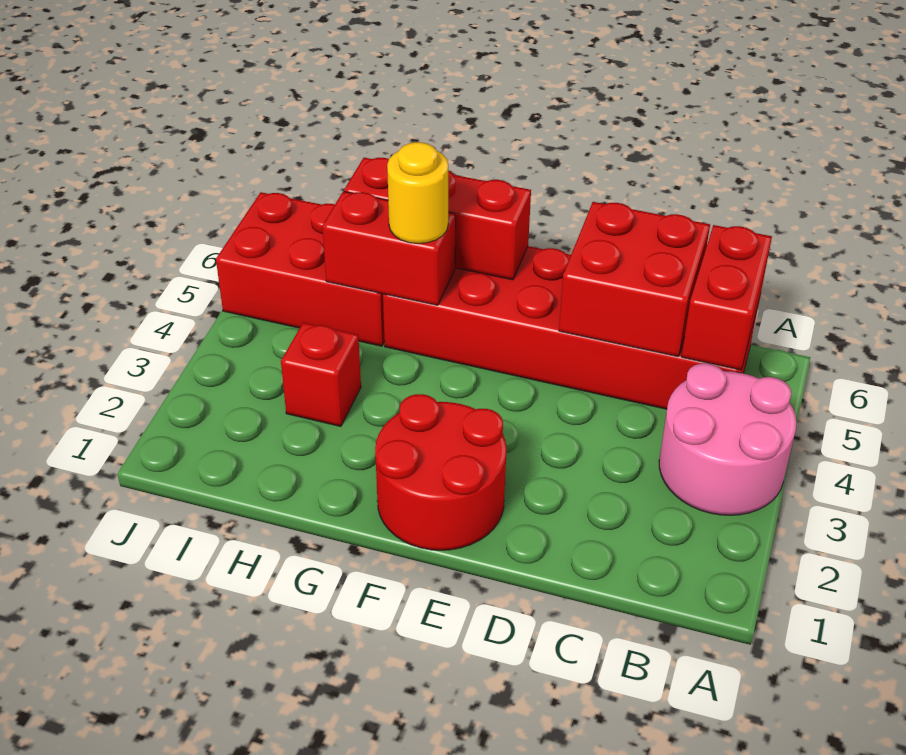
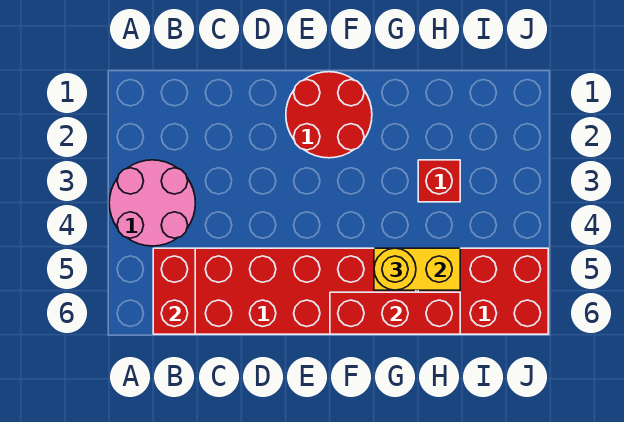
red 2x2 brick [559,202,710,357] -> none
red 1x2 brick [322,191,456,305] -> yellow 1x2 brick [374,248,460,290]

